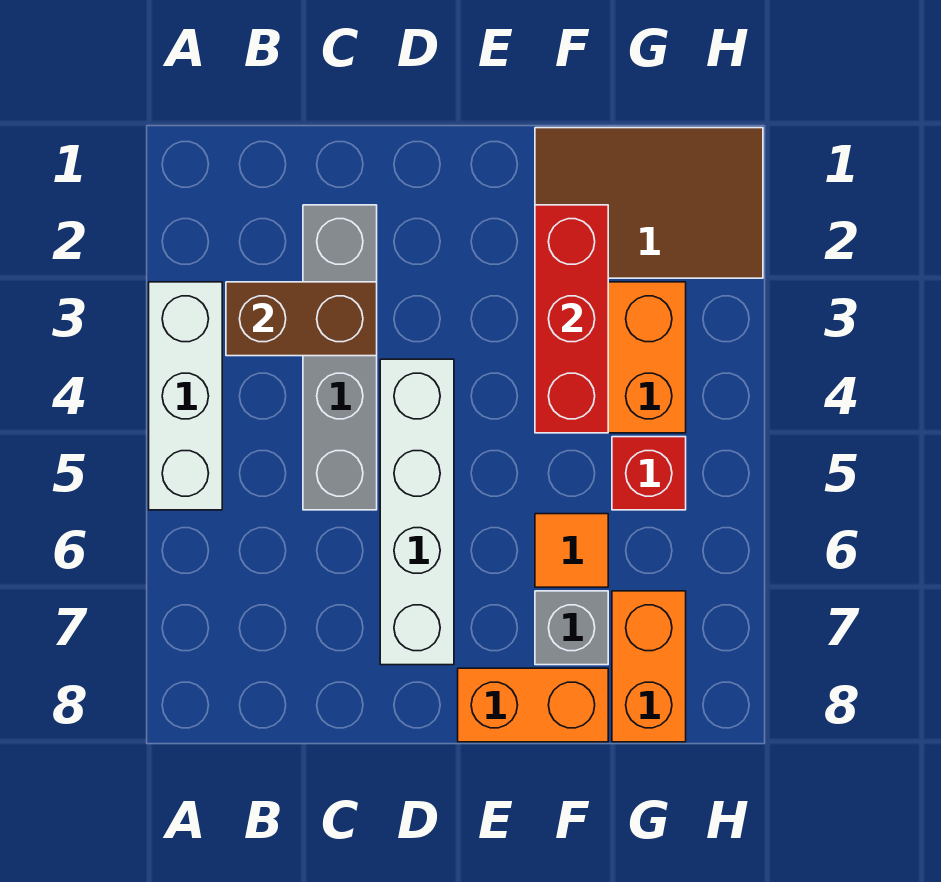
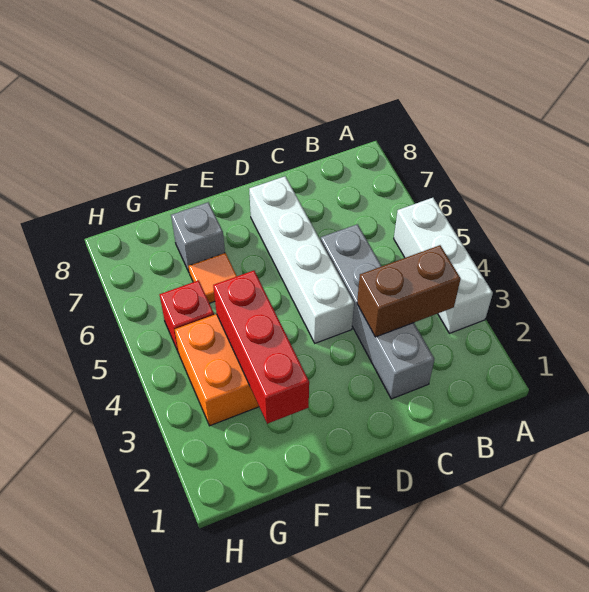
orange 1x2 brick [458,668,608,742] -> none
brown 2x3 tile [535,128,763,278] -> none
orange 1x2 brick [612,591,686,742] -> none

